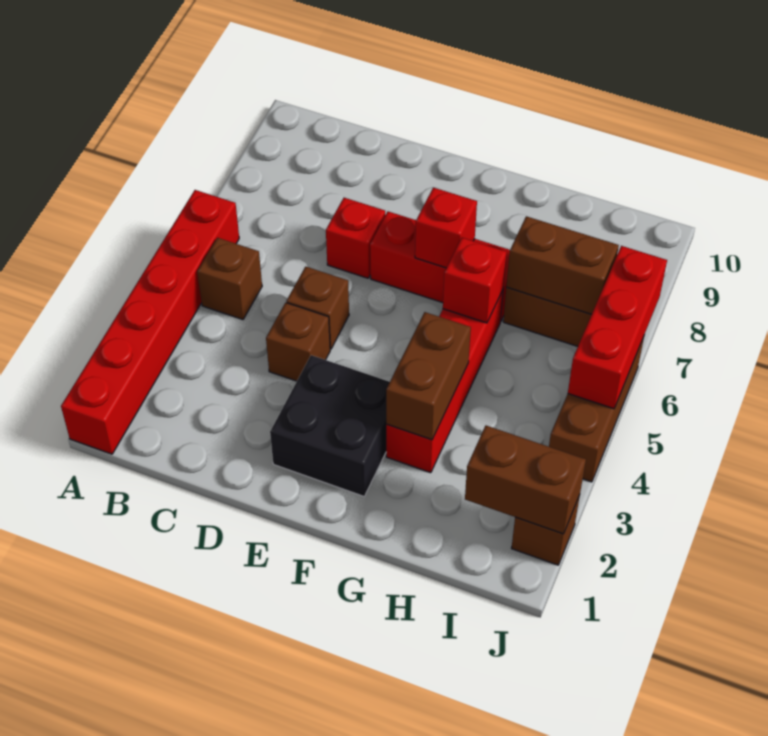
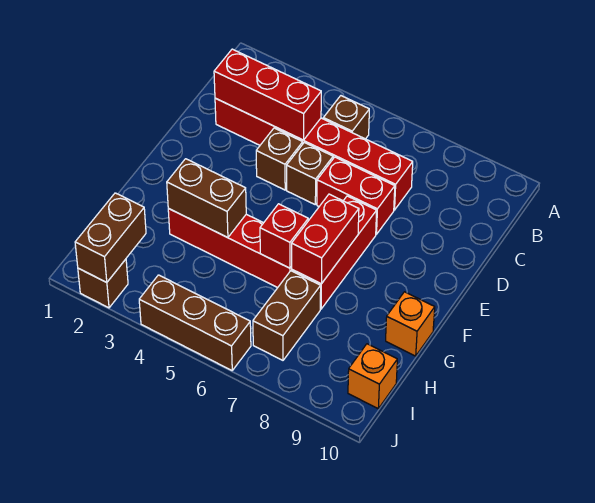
red 1x6 brick [61,190,239,454] -> red 1x6 brick moved to [215,98,413,210]
red 1x1 brick [326,198,385,278] -> red 1x2 brick [317,157,395,234]
black 2x2 brick [270,355,390,496] -> none
red 1x1 brick [415,188,477,268] -> red 1x2 brick [292,194,359,284]
none -> orange 1x1 brick [386,292,435,356]
brown 1x2 brick [507,216,619,314] -> none
none -> orange 1x1 brick [348,344,397,408]
red 1x3 brick [568,246,667,409] -> red 1x3 brick moved to [214,49,321,140]

